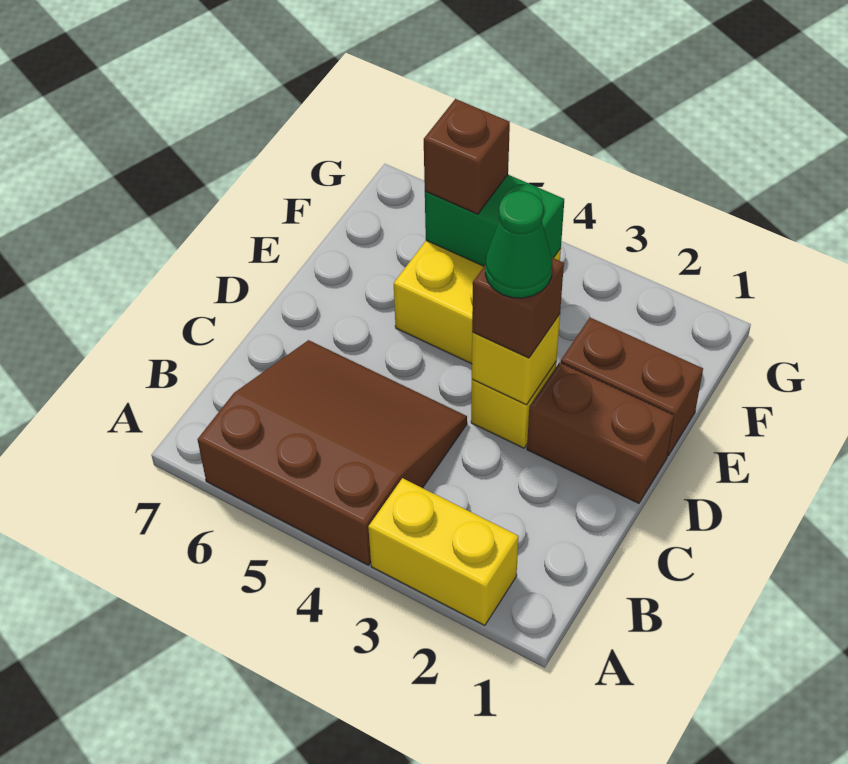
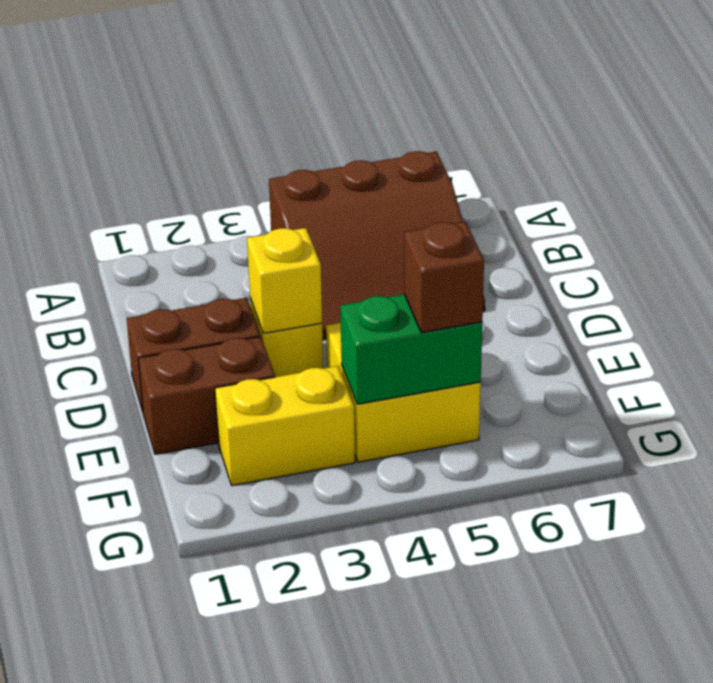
yellow 1x2 brick [368,478,519,625] -> yellow 1x2 brick moved to [215,366,355,486]
brown 1x1 brick [472,258,564,358] -> none
green 1x1 cone [485,191,552,298] -> none

